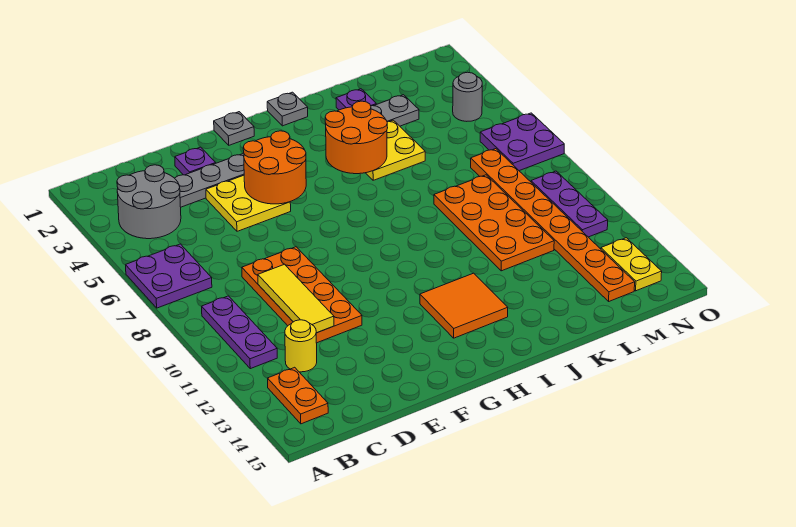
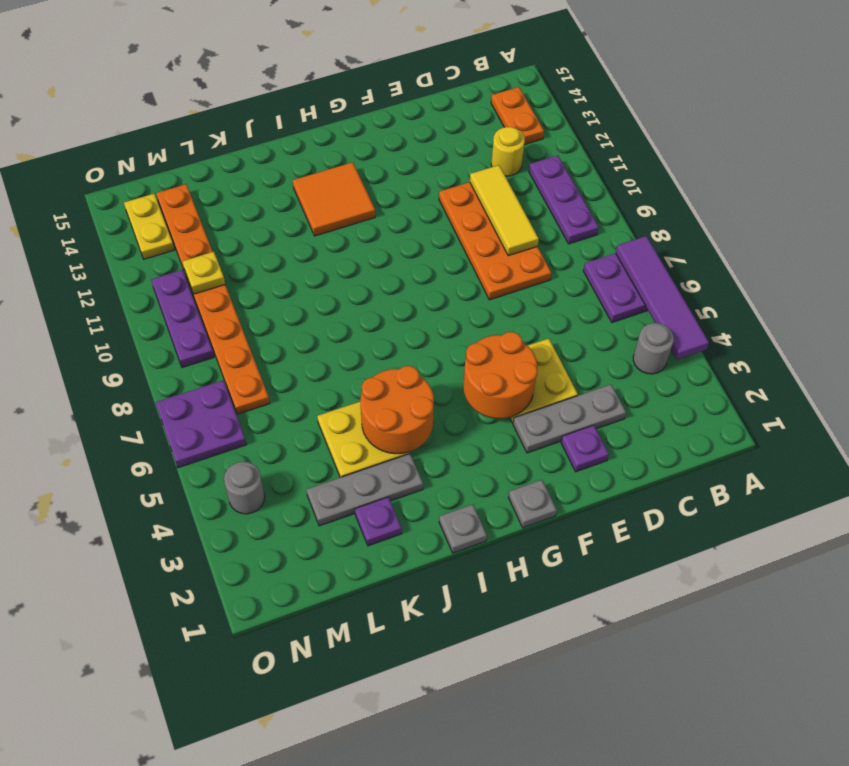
none -> purple 1x4 tile [616,236,709,360]
grey 2x2 round brick [117,165,181,239] -> grey 1x1 round brick [633,323,674,374]
orange 2x4 plate [434,175,554,271] -> none
none -> yellow 1x1 plate [182,252,225,294]

